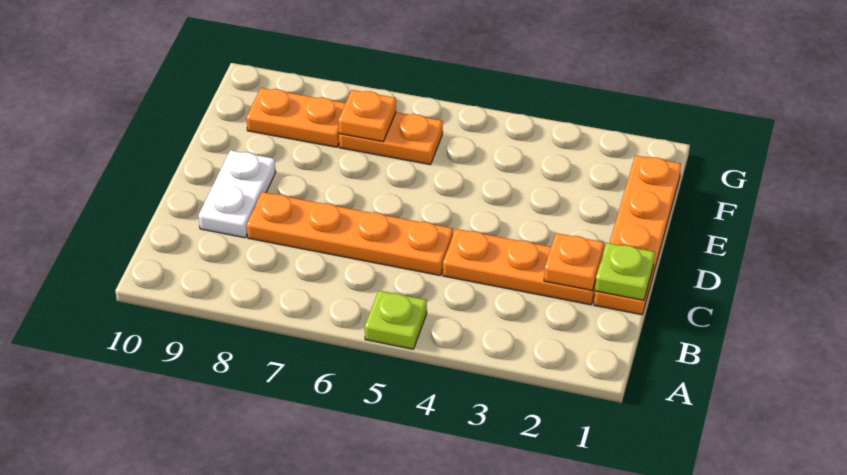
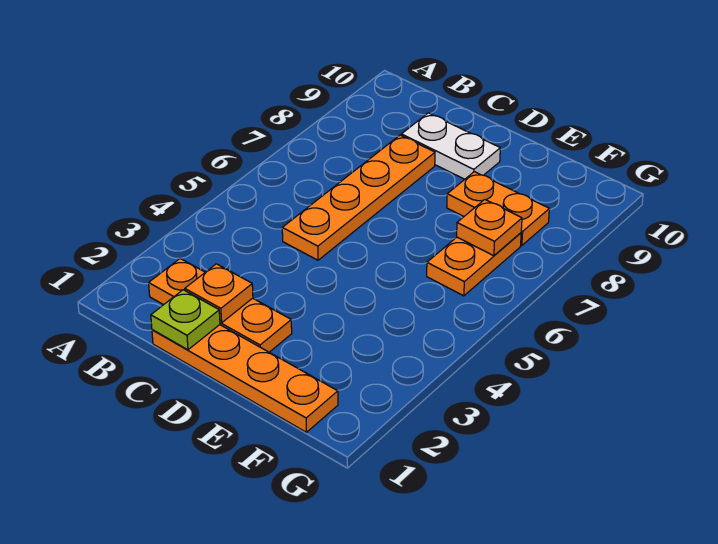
lime 1x1 plate [365,291,427,349] -> none
orange 1x3 plate [443,229,596,305] -> orange 1x3 plate turned to [149,258,292,352]
orange 1x2 plate [246,88,345,147] -> orange 1x2 plate turned to [447,172,549,246]

